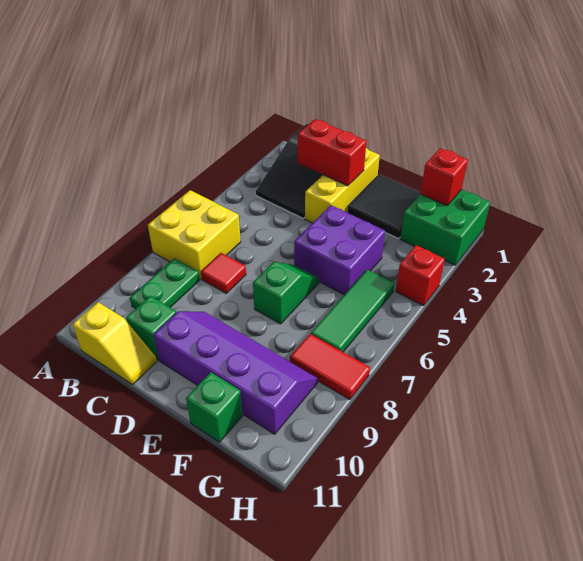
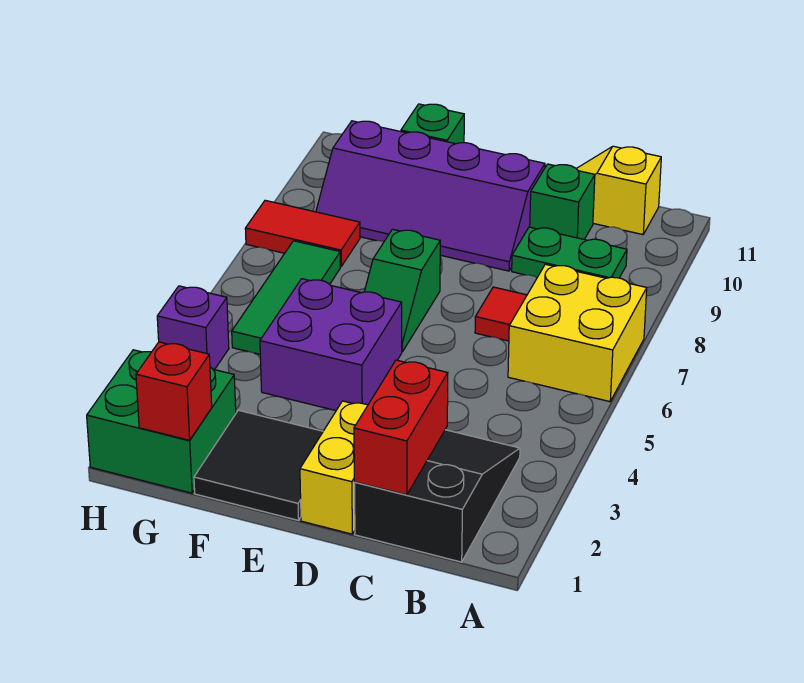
green 1x2 plate [130,258,200,309] -> green 1x2 plate turned to [512,227,627,278]
red 1x2 brick [298,119,366,186] -> red 1x2 brick turned to [354,360,448,495]
yellow 1x3 brick [305,148,380,223] -> yellow 1x2 brick [300,401,368,534]
red 1x1 brick [396,245,445,306] -> purple 1x1 brick [157,286,229,370]

